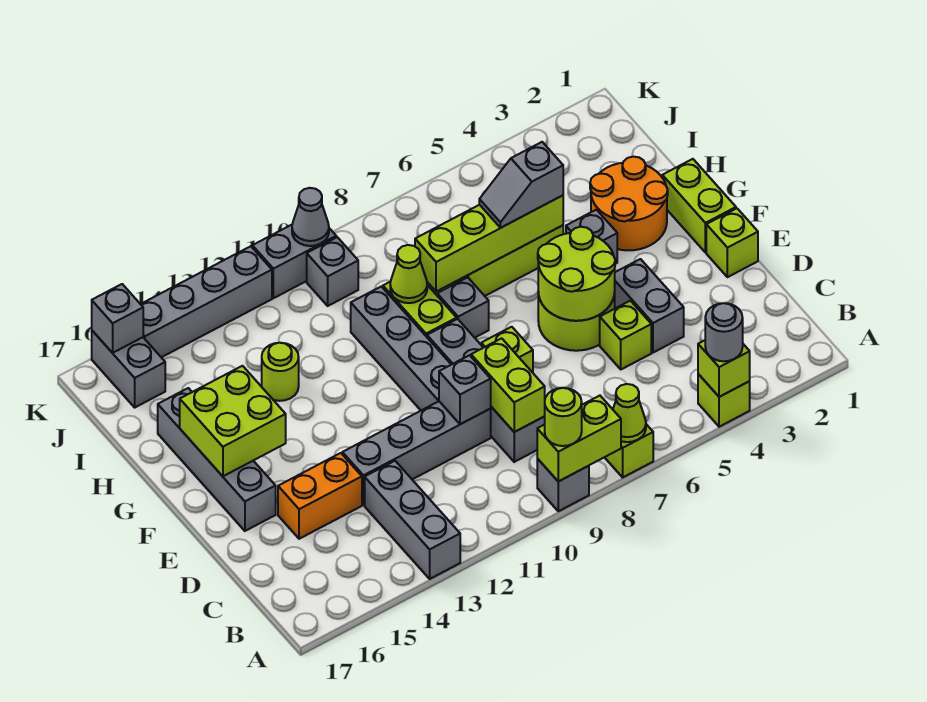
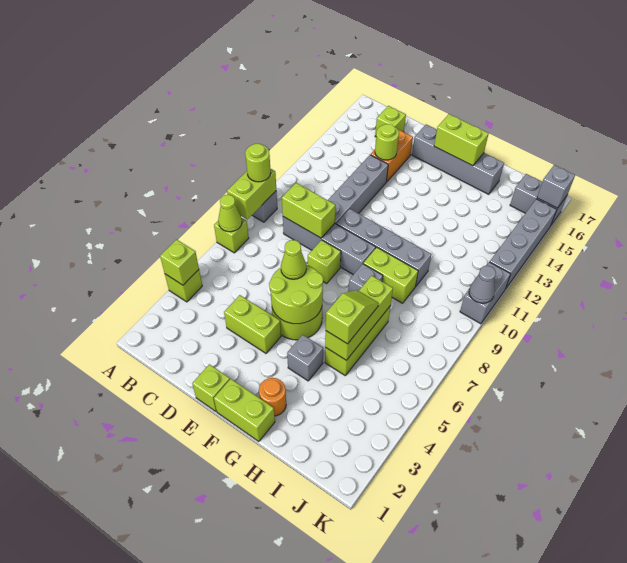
grey 1x1 round brick [705,303,743,361] -> none
grey 1x3 brick [365,461,460,579] -> none
grey 1x2 brick [615,259,684,353] -> lime 1x2 brick [224,295,281,353]
lime 1x1 brick [600,301,651,369] -> lime 1x1 brick moved to [375,106,406,137]
grey 1x1 brick [439,355,491,424] -> none
lime 2x2 brick [180,366,286,476] -> lime 1x2 brick [434,114,489,166]
orange 2x2 round brick [590,157,668,250] -> orange 1x1 round brick [259,378,286,416]
lime 1x4 brick [415,195,563,292] -> lime 1x3 brick [325,276,393,360]
grey 1x2 slope [479,142,563,228] -> lime 1x2 slope [326,290,378,344]
lime 1x1 cone [390,245,427,303] -> lime 1x1 cone moved to [281,240,306,279]
lime 1x1 round brick [262,343,299,401] -> lime 1x1 round brick moved to [375,124,399,160]
grey 1x1 brick [307,237,358,306] -> none

